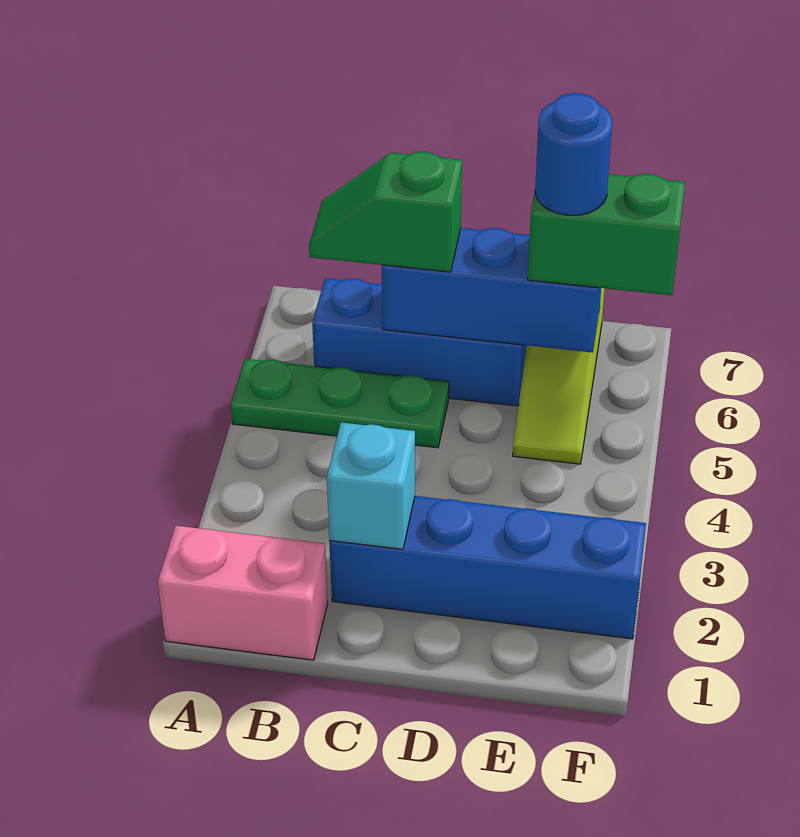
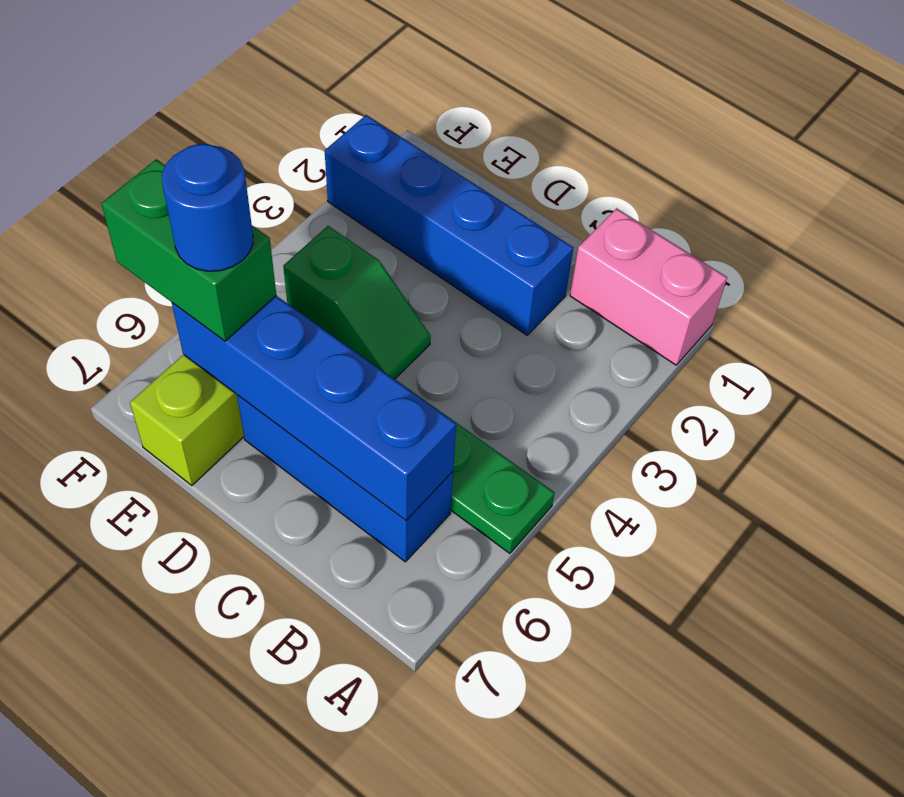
green 1x2 slope [309,152,462,272] -> green 1x2 slope moved to [283,226,431,379]
cyan 1x1 brick [327,423,415,549] -> none
blue 1x3 brick [382,228,601,353] -> blue 1x4 brick [172,296,456,520]

